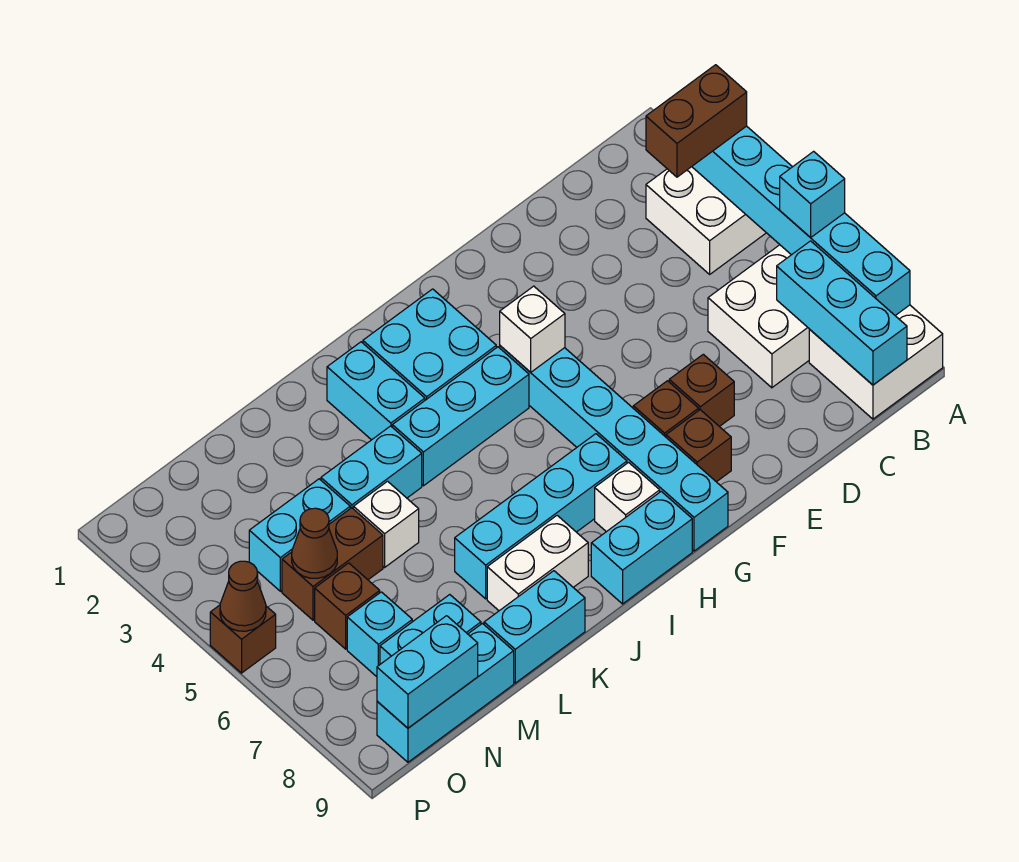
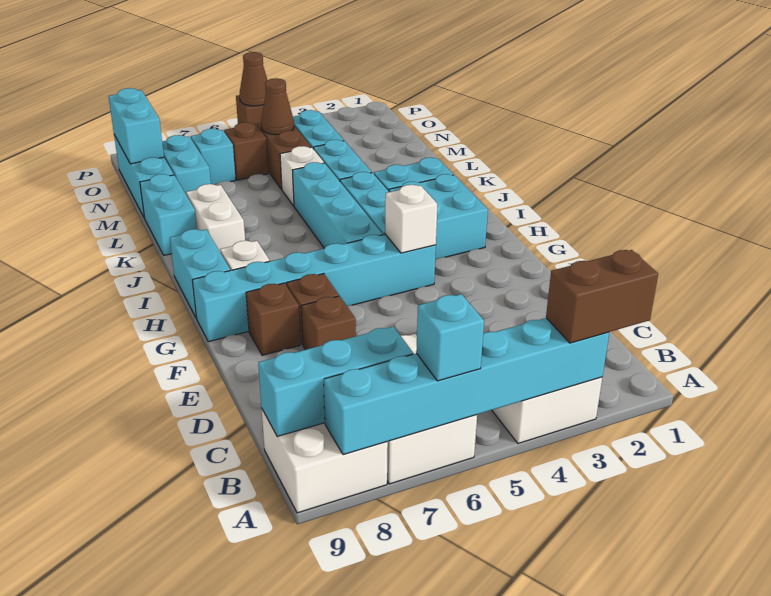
brown 1x2 brick [646,65,747,177] -> brown 1x2 brick turned to [546,250,658,343]
cyan 1x4 brick [455,434,627,599] -> cyan 1x4 brick moved to [293,162,383,248]

